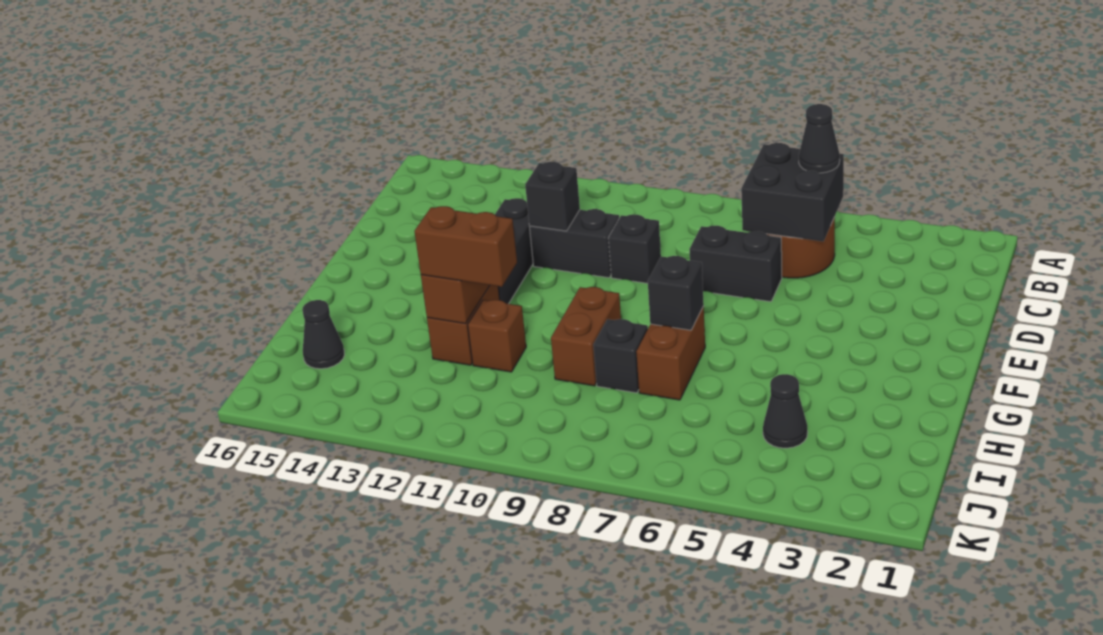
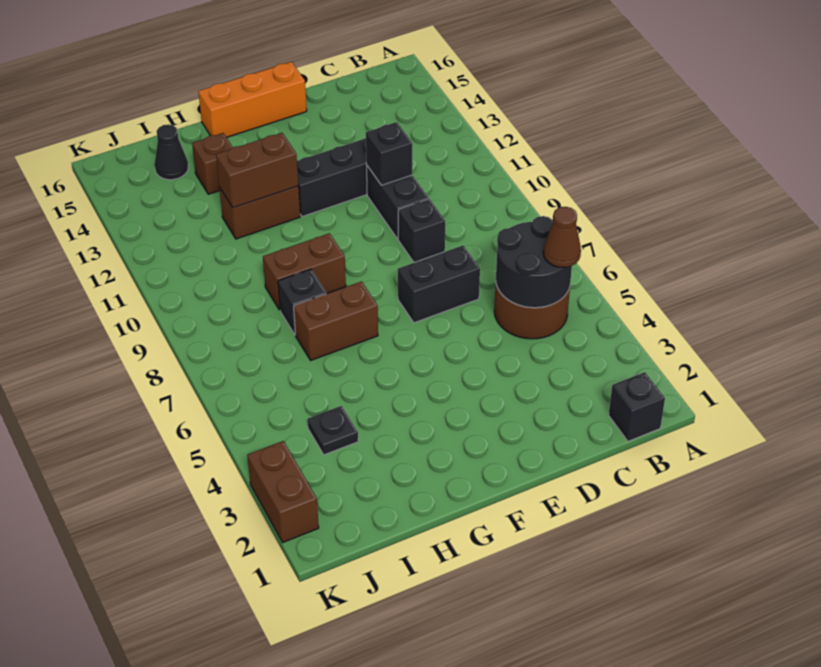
black 2x2 brick [741,143,844,241] -> black 2x2 round brick [496,216,572,308]
black 1x1 cone [799,104,840,173] -> brown 1x1 cone [543,207,581,267]
black 1x2 brick [689,226,782,302] -> black 1x2 brick turned to [398,245,480,323]
none -> orange 1x3 brick [198,62,307,137]
black 1x1 brick [648,256,704,330] -> black 1x1 brick moved to [609,372,665,441]
brown 1x1 brick [468,300,526,372] -> brown 1x1 brick moved to [192,133,233,194]
brown 1x2 brick [415,206,517,287] -> brown 1x2 brick moved to [247,441,319,543]
black 1x1 cone [763,374,808,448] -> black 1x1 plate [307,406,358,455]

